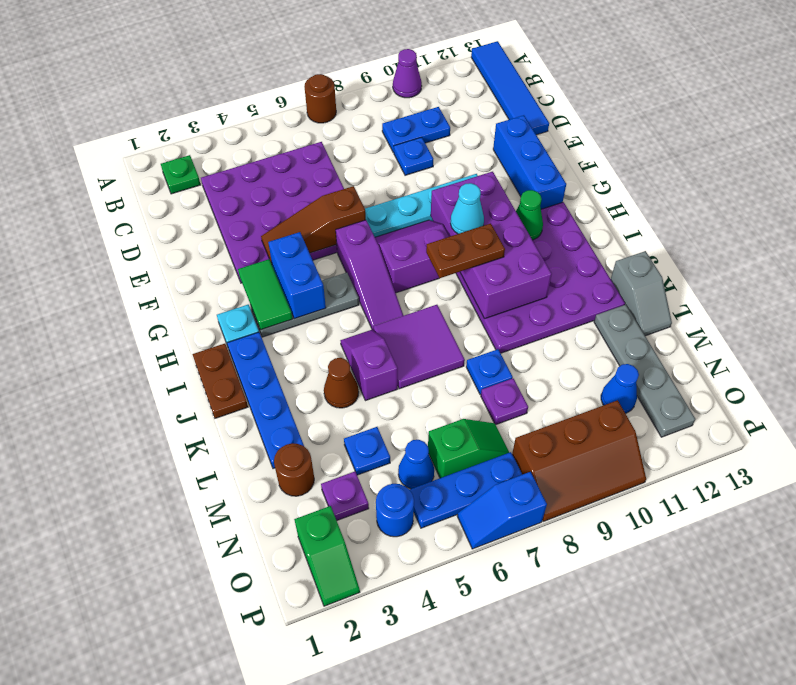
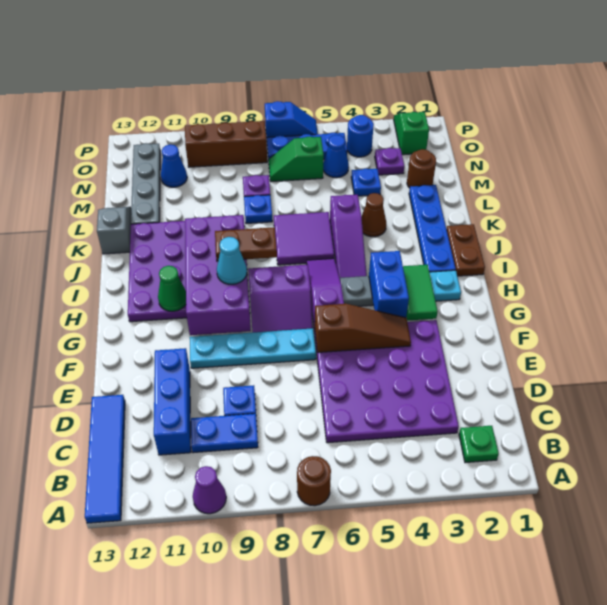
blue 1x3 brick [493,115,566,209] -> blue 1x3 brick moved to [154,348,191,455]
purple 1x2 slope [341,330,398,401] -> purple 1x3 slope [330,195,367,278]

